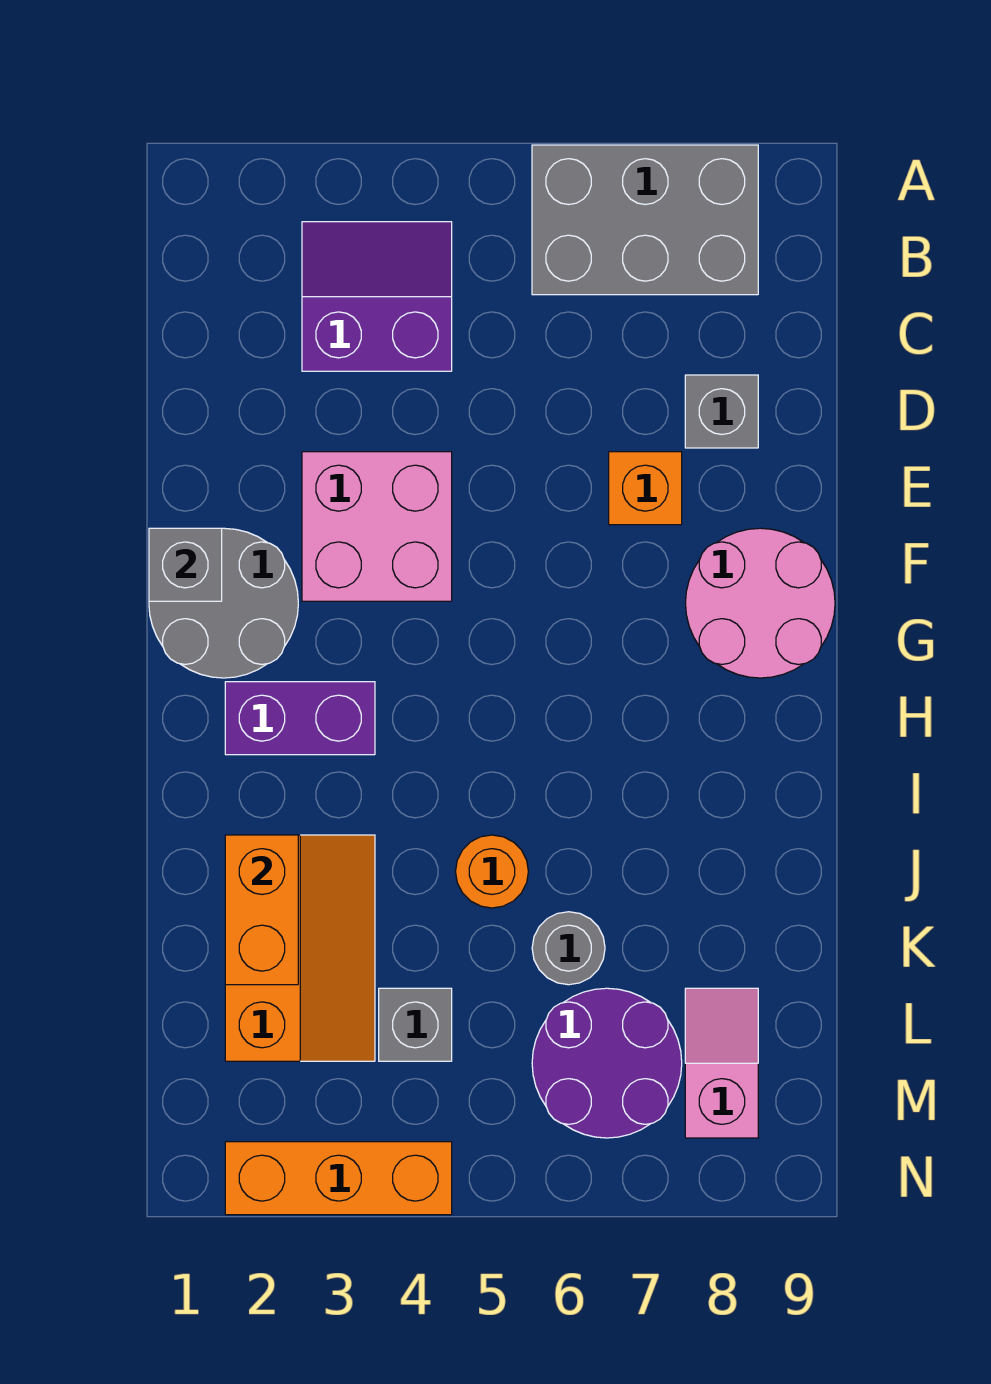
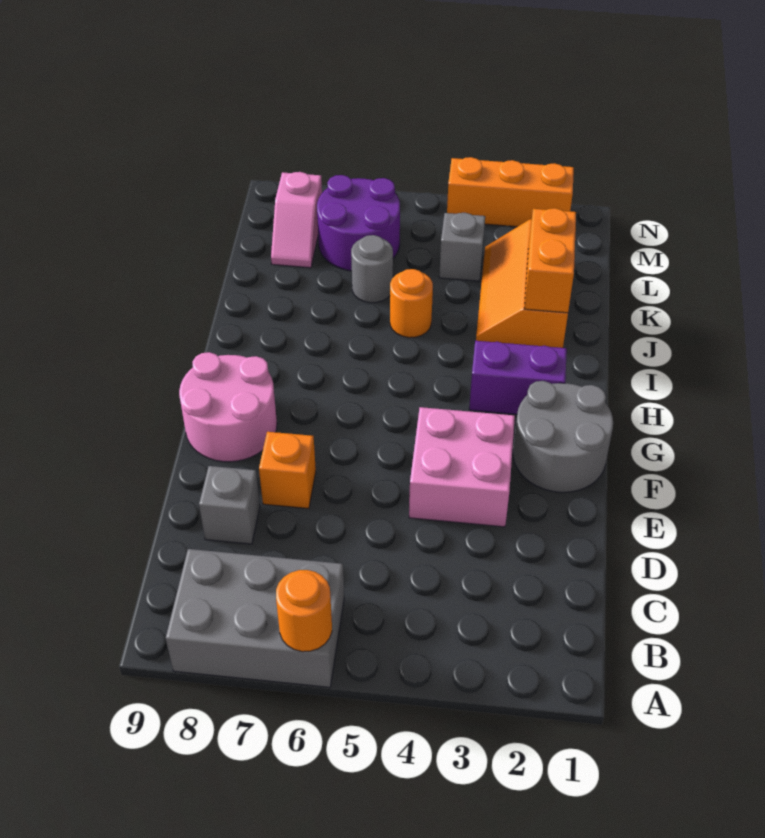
none -> orange 1x1 round brick [276,570,332,652]
purple 2x2 slope [302,222,452,371] -> none
grey 1x1 brick [149,528,222,601] -> none

